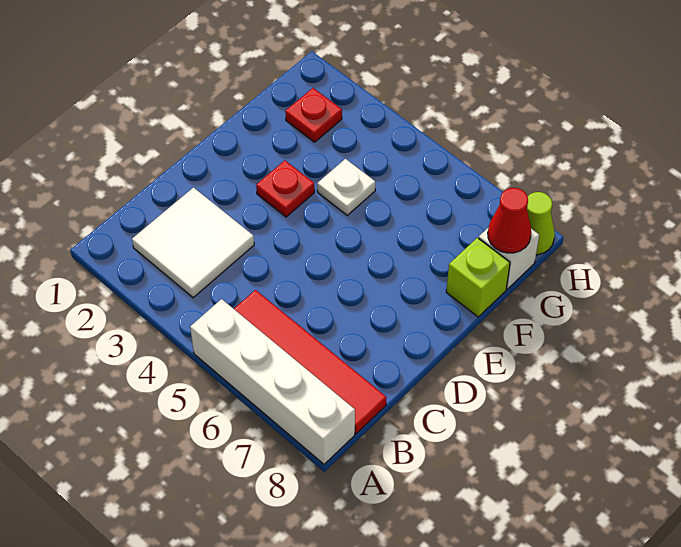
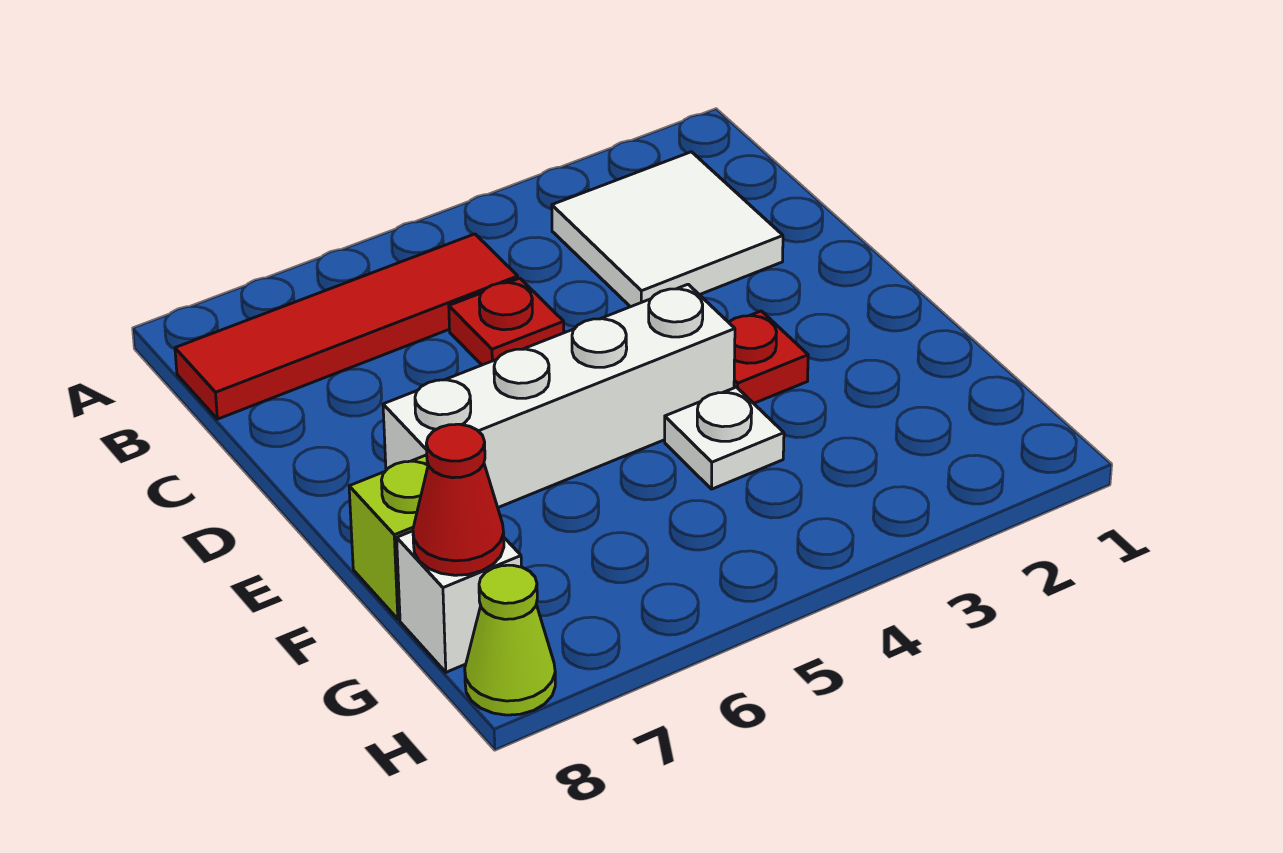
white 1x4 brick [190,299,355,464] -> white 1x4 brick moved to [383,284,735,507]
red 1x1 plate [285,88,342,142] -> red 1x1 plate moved to [449,278,564,365]

